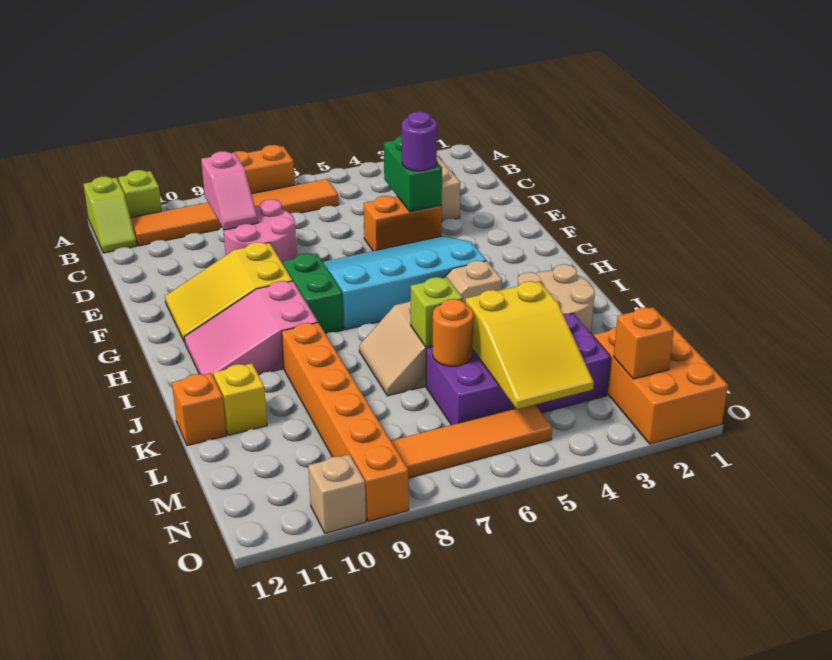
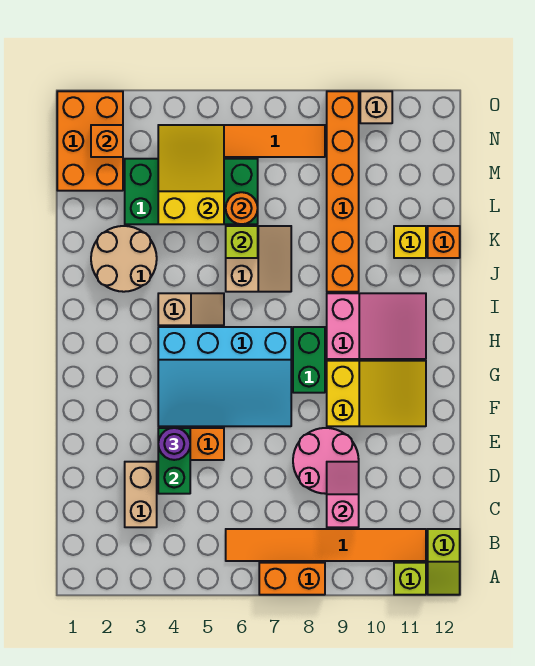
lime 1x2 slope [84,176,137,253] -> lime 1x2 slope turned to [428,529,460,595]
purple 2x4 brick [426,313,611,425] -> green 2x4 brick [125,159,258,224]

